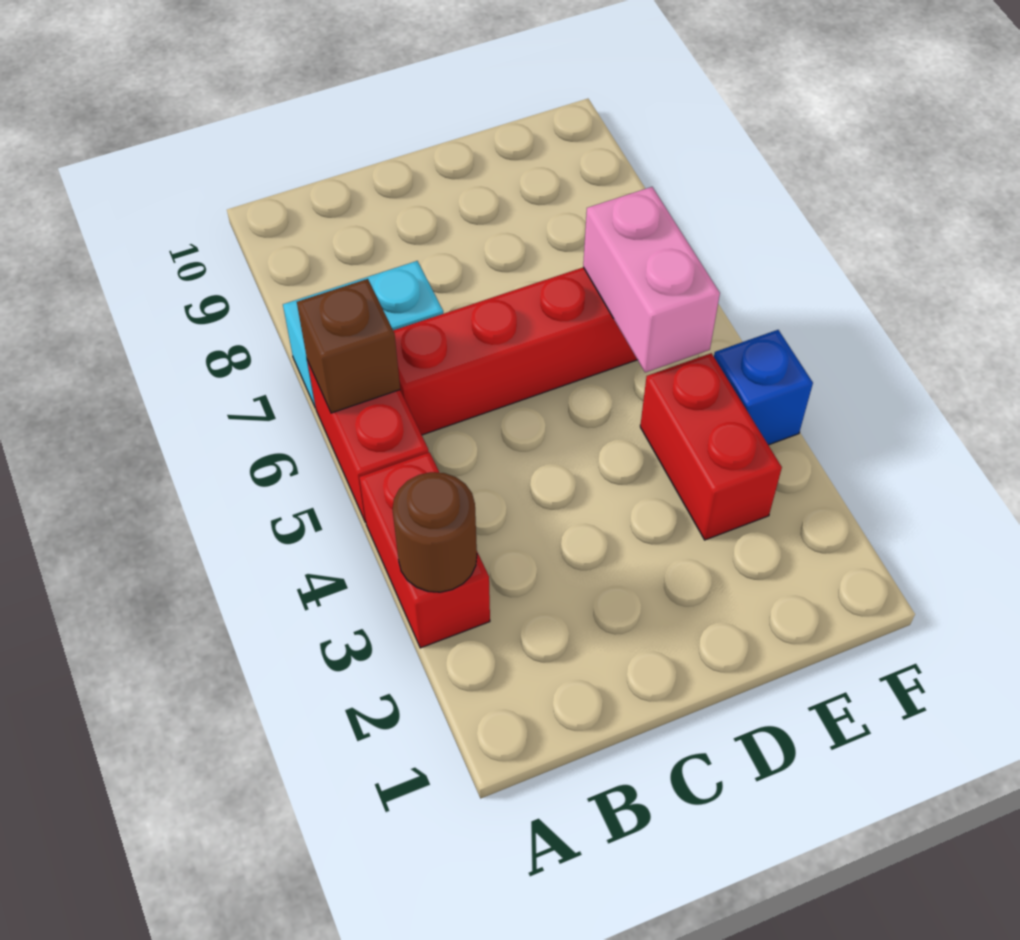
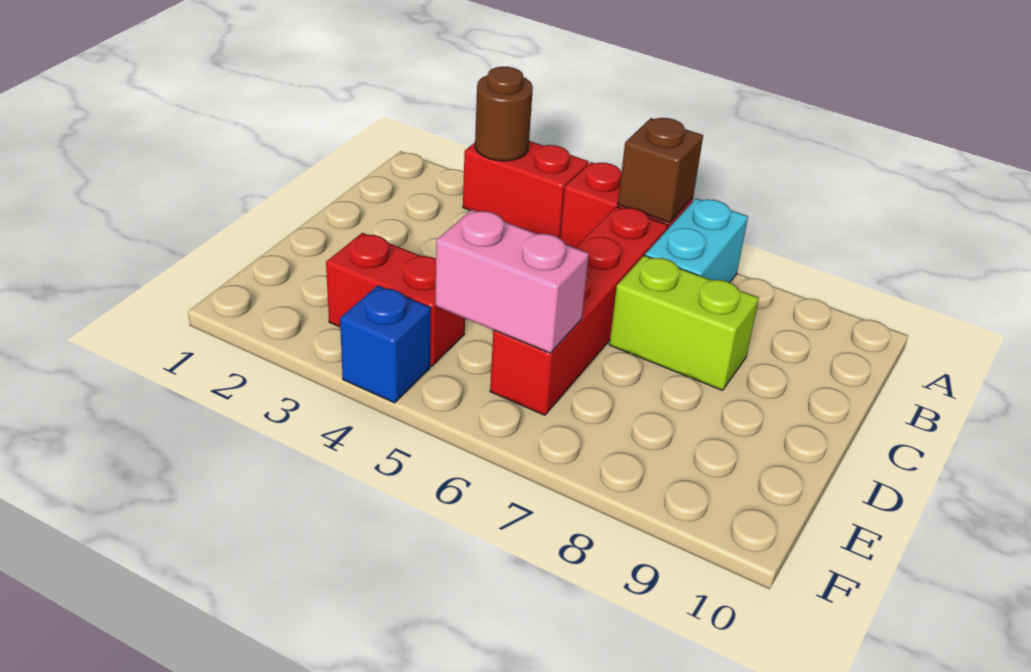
none -> lime 1x2 brick [609,255,759,390]

